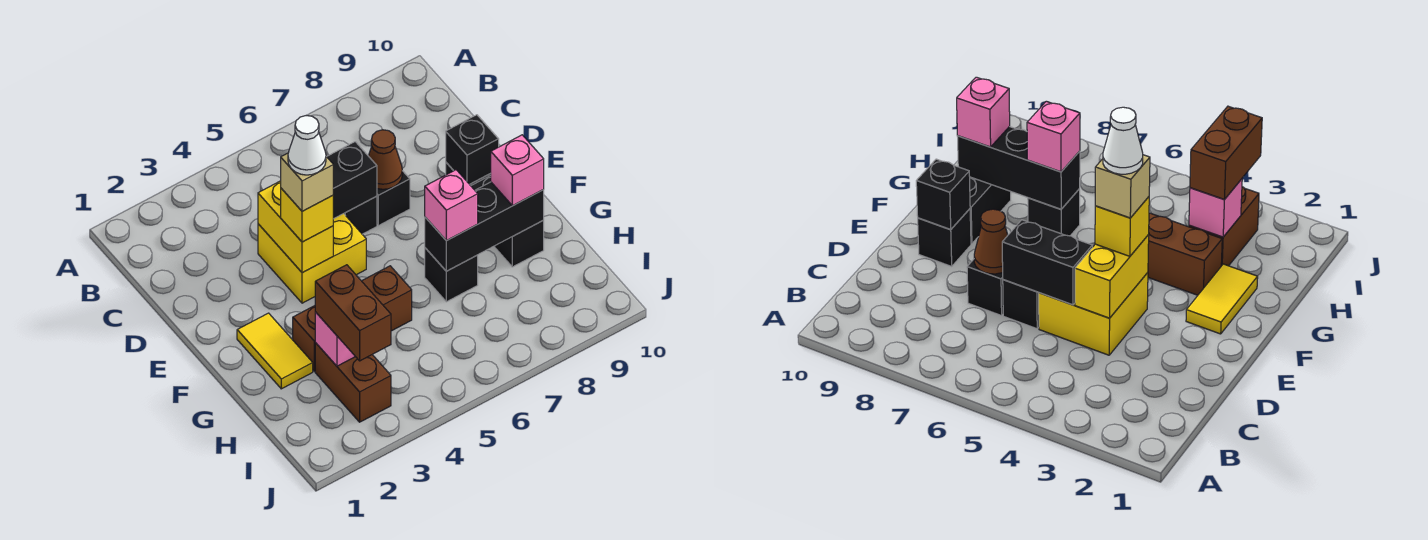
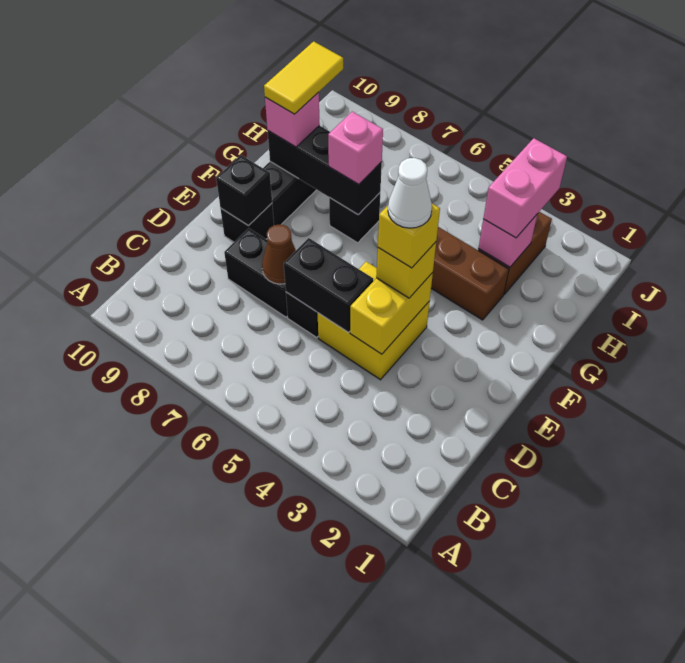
black 1x1 brick [377,171,410,226] -> black 1x2 brick [224,228,287,317]
tan 1x1 brick [281,153,333,211] -> yellow 1x1 brick [378,204,440,268]
yellow 1x2 tile [237,313,313,389] -> yellow 1x2 tile moved to [264,41,343,114]
brown 1x2 brick [315,265,391,361] -> pink 1x2 brick [483,138,567,238]

